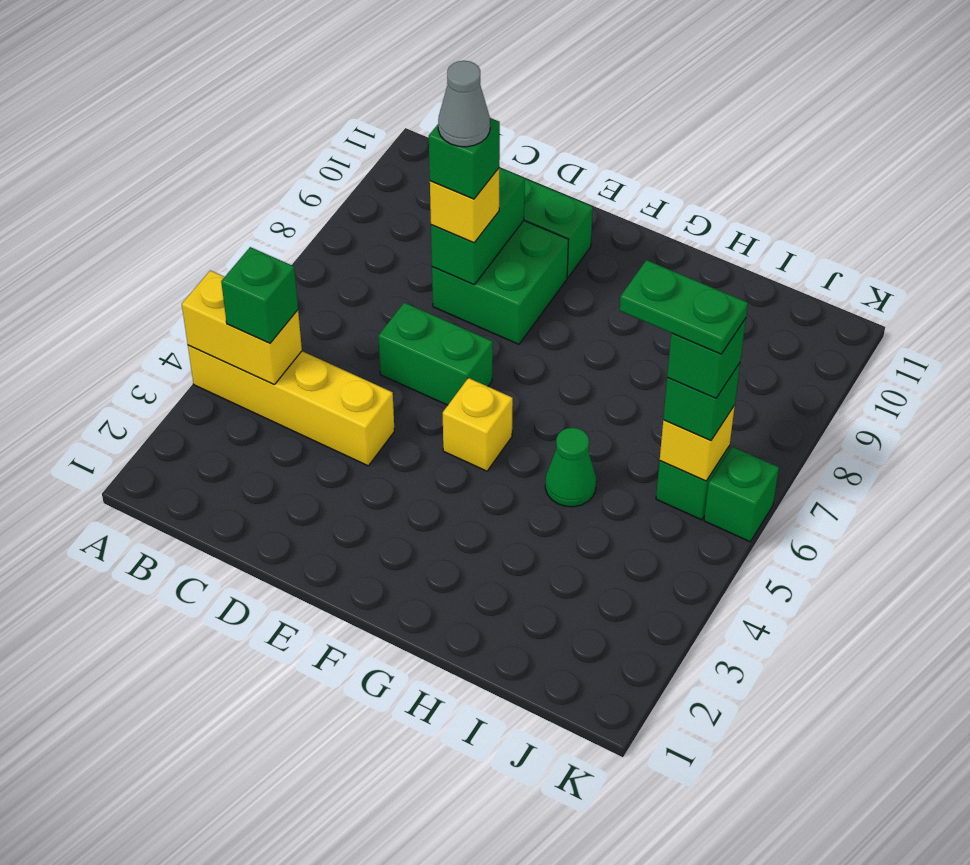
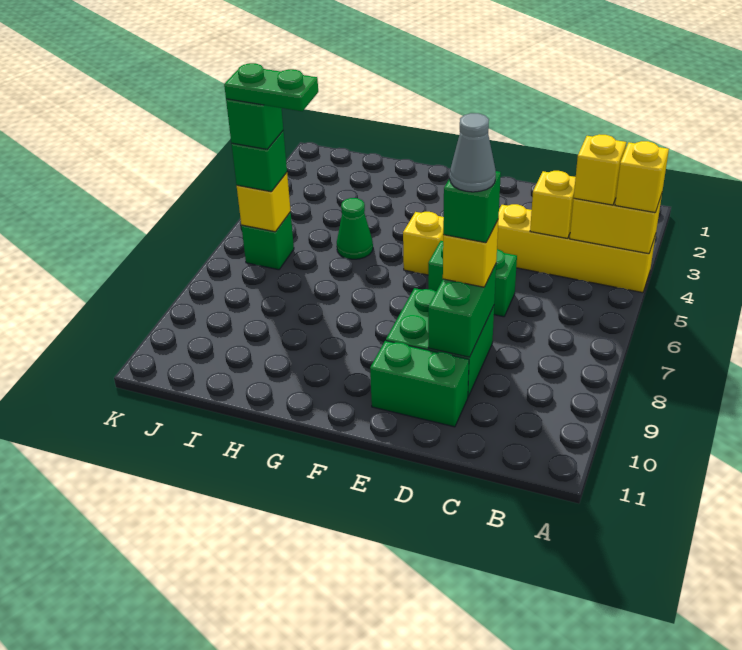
none -> yellow 1x1 brick [615,141,669,213]
green 1x1 brick [221,247,298,343] -> yellow 1x1 brick [574,134,626,205]
none -> yellow 1x1 brick [530,171,576,238]
green 1x1 brick [704,447,779,542] -> none

